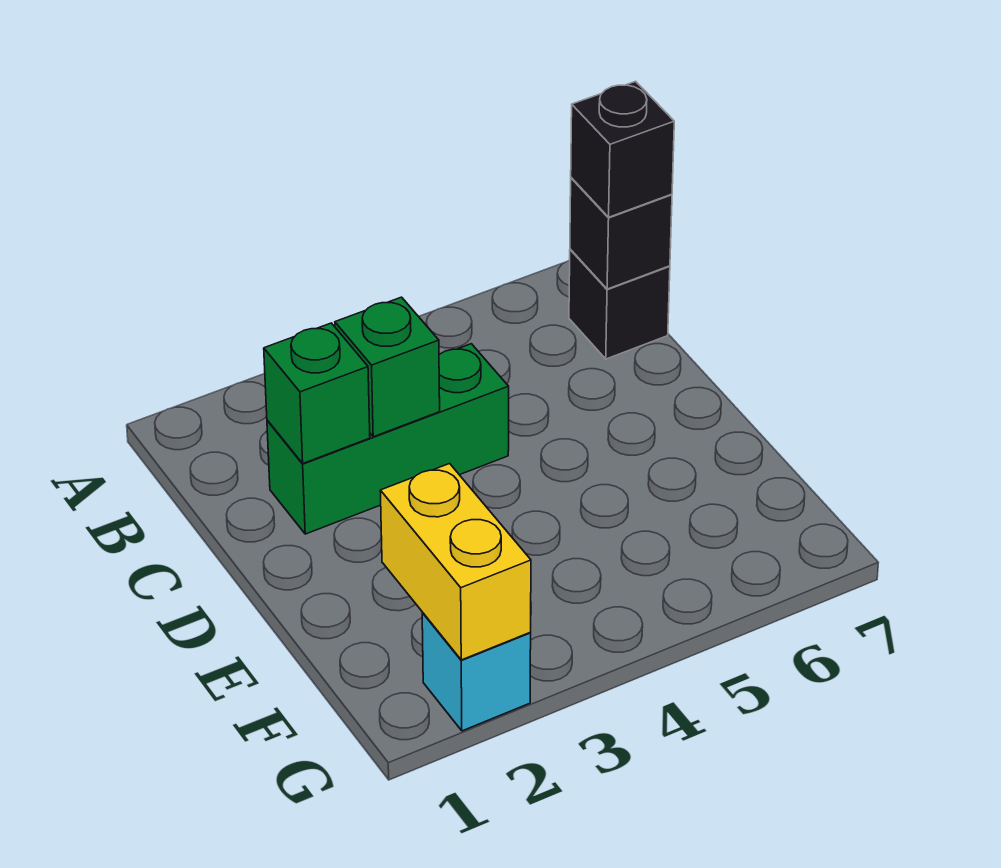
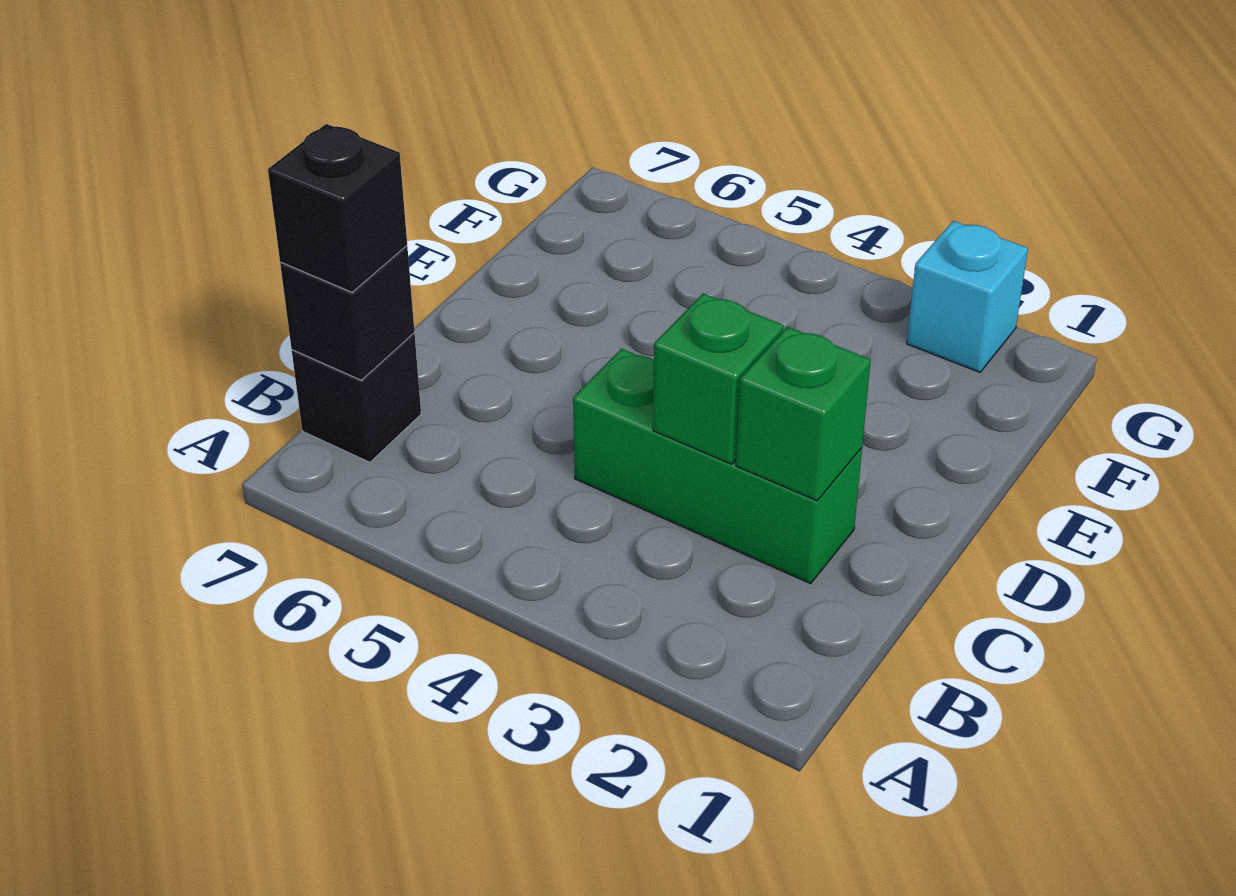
yellow 1x2 brick [380,464,531,660] -> none

